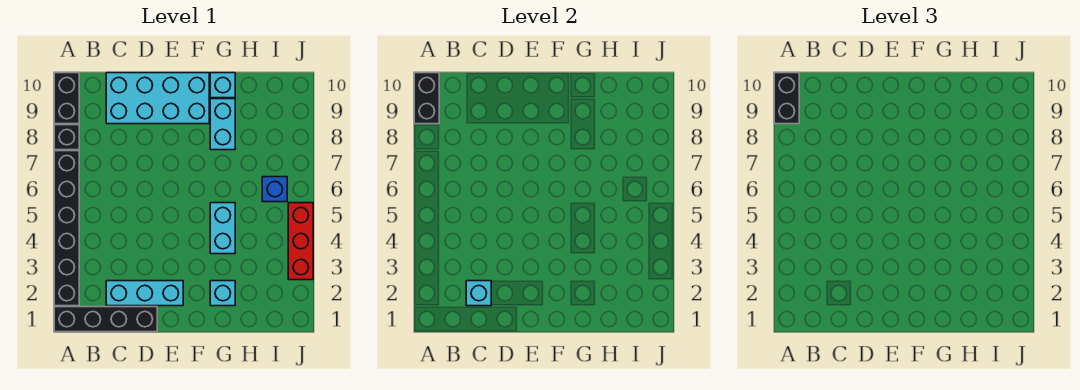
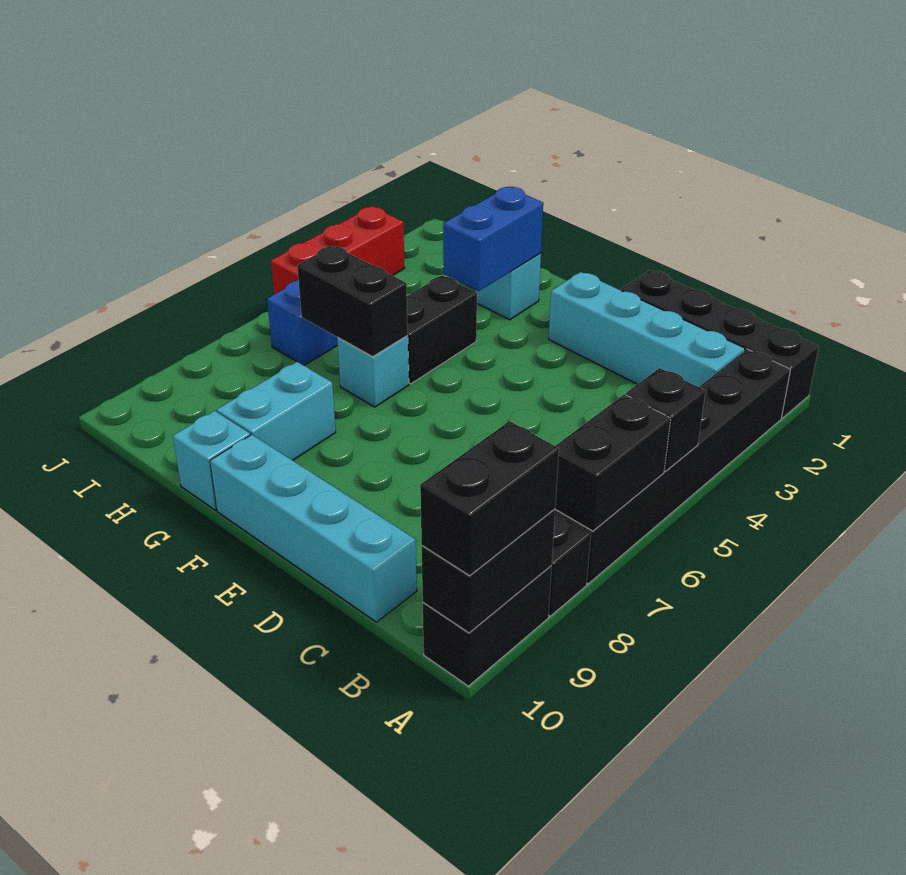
none -> black 1x1 brick [626,368,706,471]
none -> black 1x2 brick [555,394,671,531]
cyan 1x3 brick [106,281,183,306] -> cyan 1x4 brick [549,272,745,387]
cyan 1x1 brick [466,281,491,306] -> cyan 1x1 brick moved to [337,336,409,407]
cyan 2x4 brick [106,73,209,124] -> cyan 1x4 brick [210,435,417,622]
none -> blue 1x2 brick [443,187,543,291]
cyan 1x2 brick [210,203,235,254] -> black 1x2 brick [407,276,477,384]
none -> black 1x2 brick [297,246,408,357]

